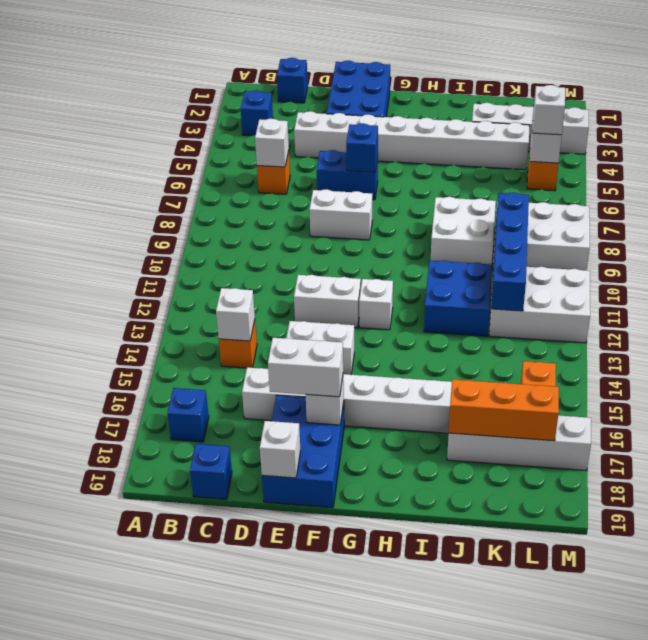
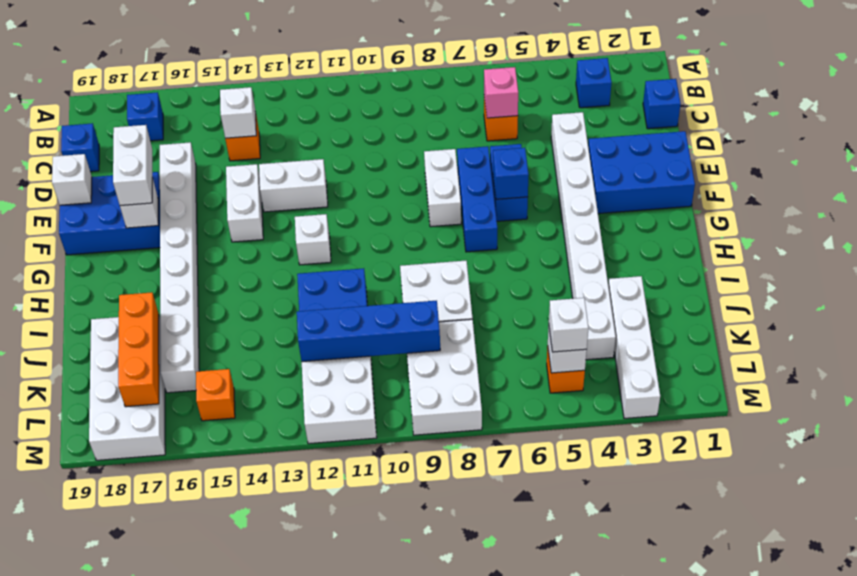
white 1x1 brick [255,118,289,167] -> pink 1x1 brick [484,67,518,118]
none -> blue 1x3 brick [457,146,498,252]
white 1x2 brick [294,275,361,328] -> white 1x2 brick turned to [259,159,328,212]
white 1x4 brick [447,415,591,471] -> white 2x4 brick [89,317,165,460]

